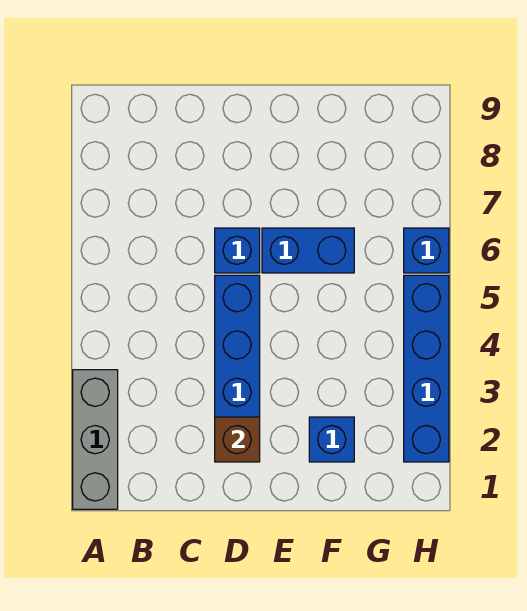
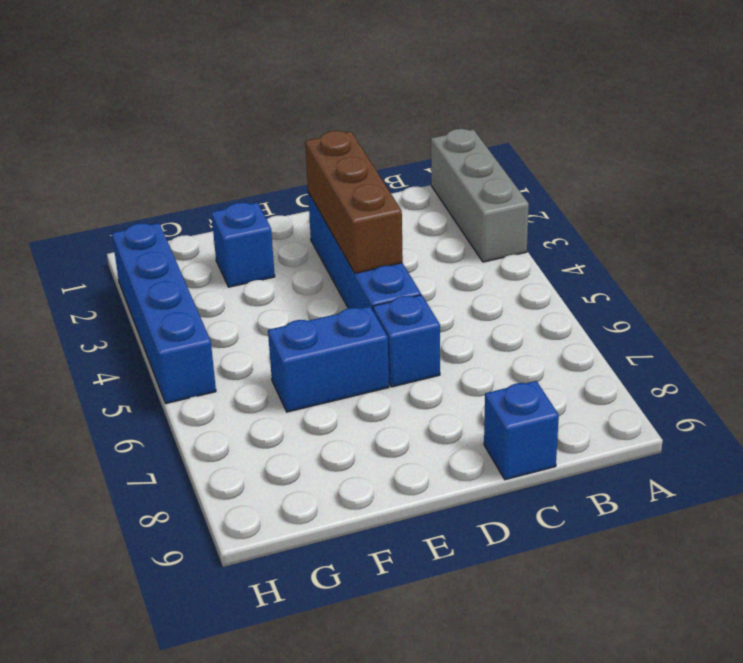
brown 1x1 brick [215,417,260,462] -> brown 1x3 brick [305,131,403,273]
blue 1x1 brick [404,228,449,273] -> blue 1x1 brick moved to [484,381,559,480]

